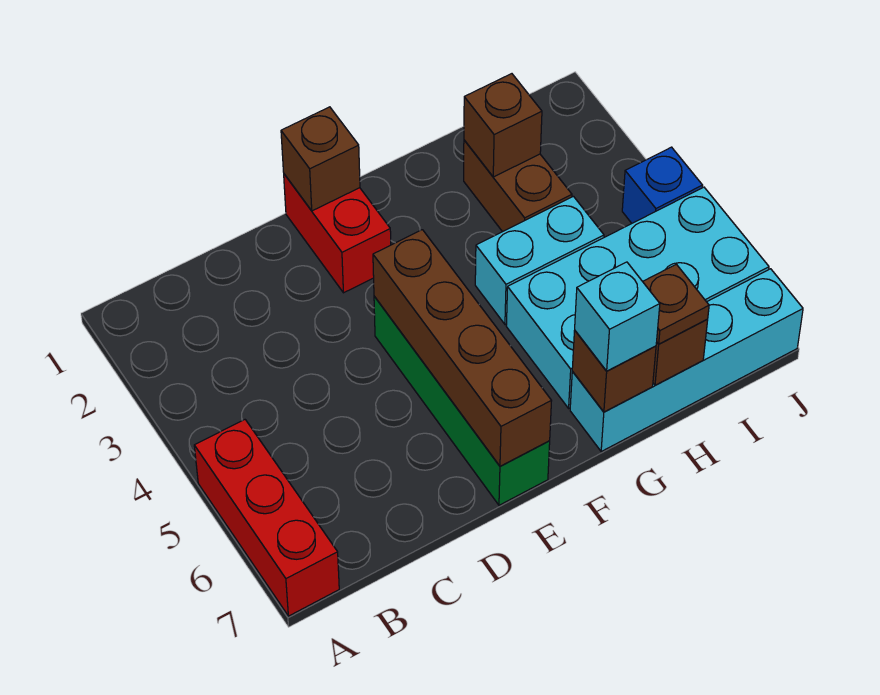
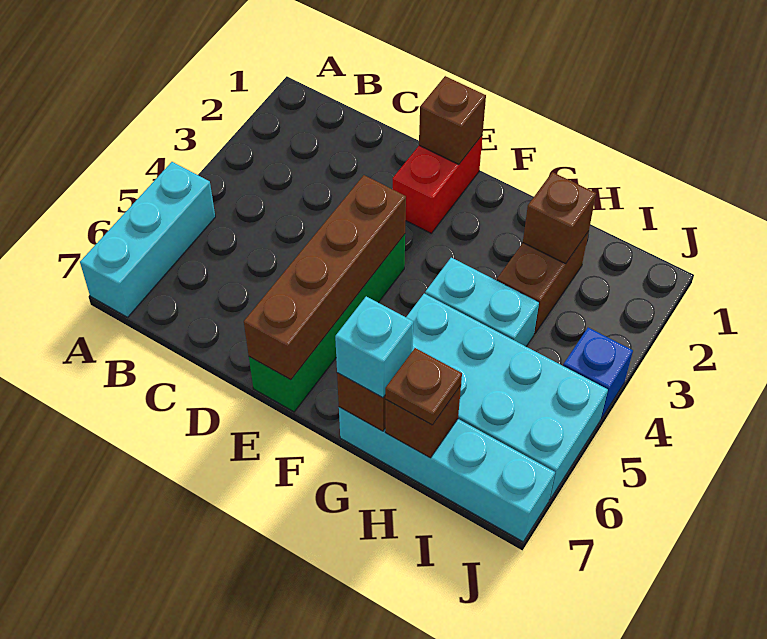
red 1x3 brick [194,420,339,616] -> cyan 1x3 brick [80,162,215,317]

